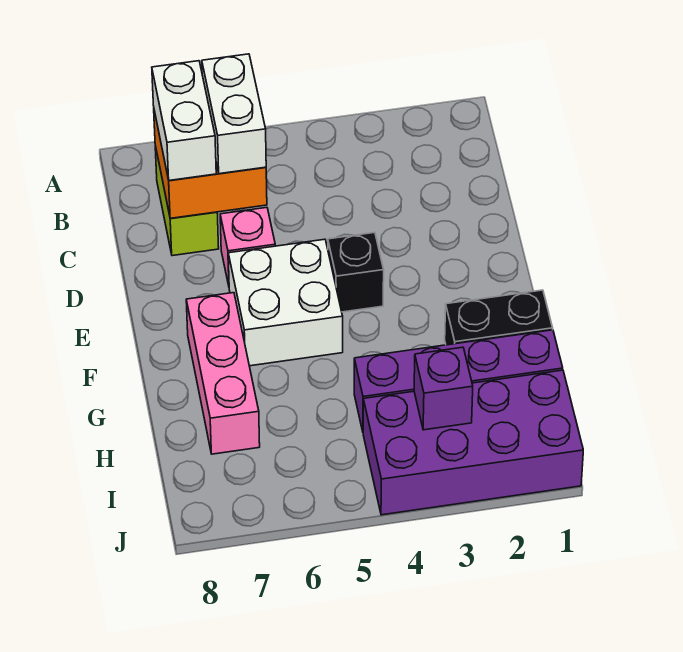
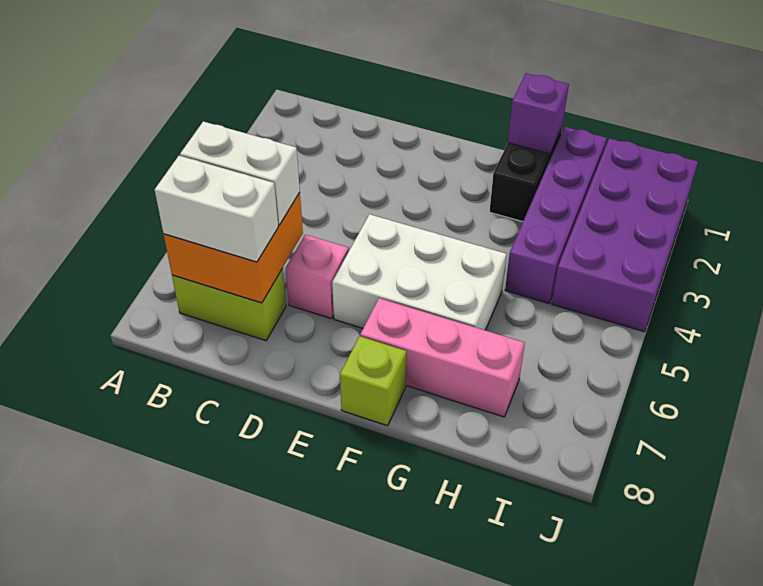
black 1x1 brick [328,232,384,312] -> none
white 2x2 brick [228,239,343,366] -> white 2x3 brick [332,214,506,330]
none -> lime 1x1 brick [340,336,407,426]
purple 1x1 brick [414,347,473,430] -> purple 1x1 brick moved to [508,73,569,154]

